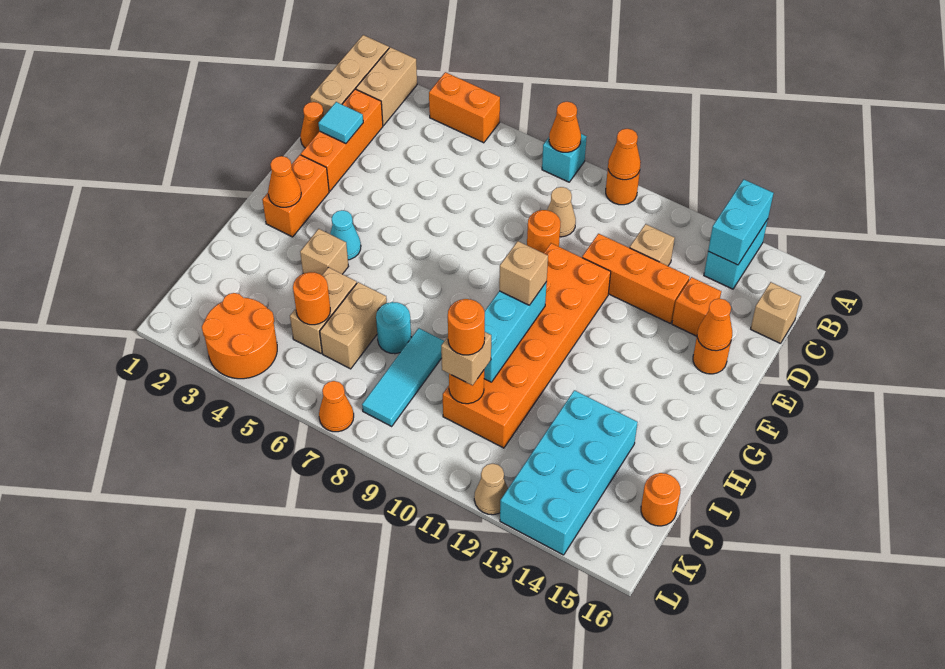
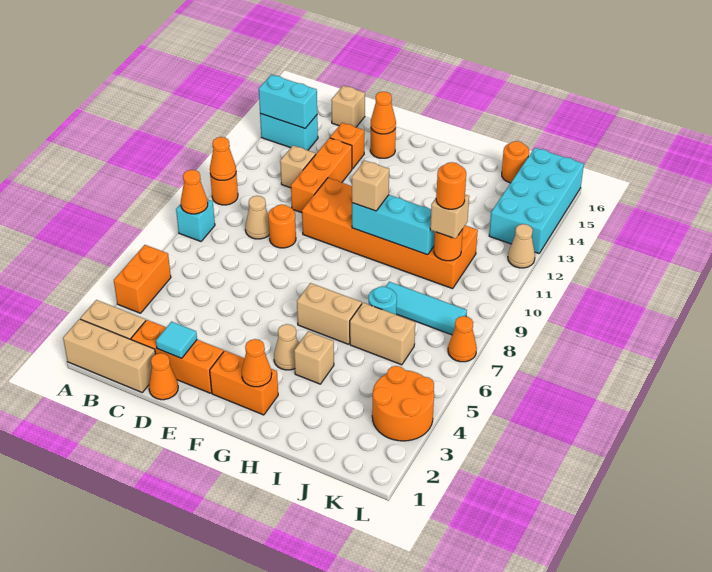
cyan 1x1 cone [330,210,361,260] -> tan 1x1 cone [274,324,299,370]
tan 1x2 brick [290,267,357,353] -> tan 1x2 brick moved to [297,283,362,344]
cyan 2x4 brick [500,390,638,555] -> cyan 2x4 brick turned to [489,148,584,253]
orange 1x1 round brick [293,272,330,325] -> none

